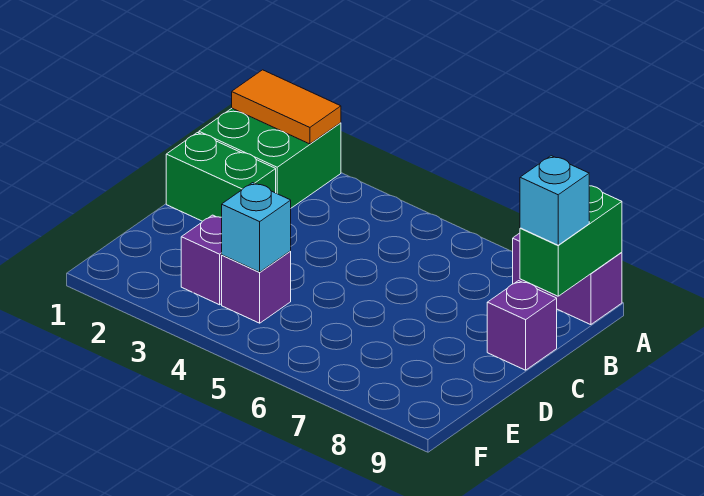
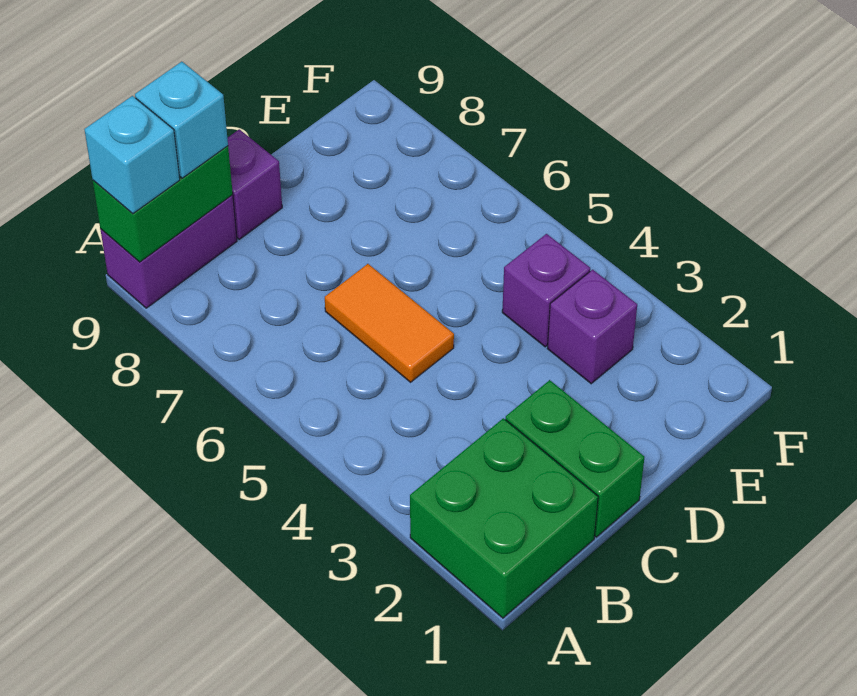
orange 1x2 tile [232,70,341,144] -> orange 1x2 tile moved to [325,264,454,382]
purple 1x2 brick [513,233,622,325] -> purple 1x2 brick turned to [100,195,237,308]
cyan 1x1 brick [222,183,291,272] -> cyan 1x1 brick moved to [84,96,180,214]

